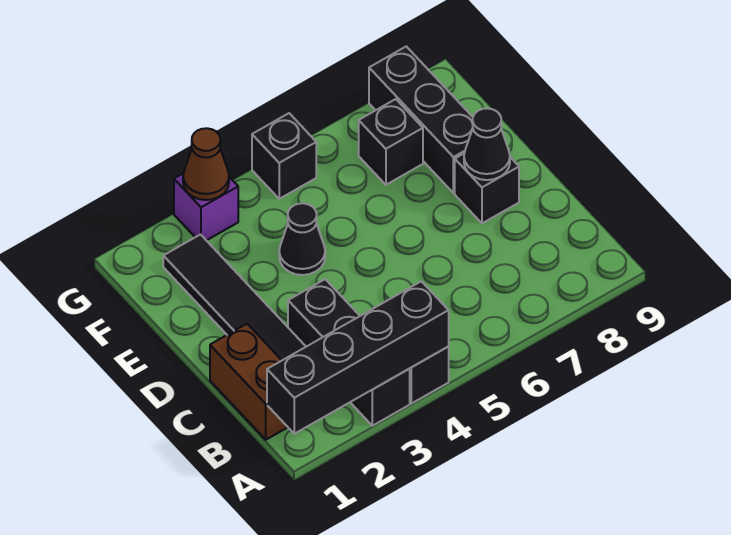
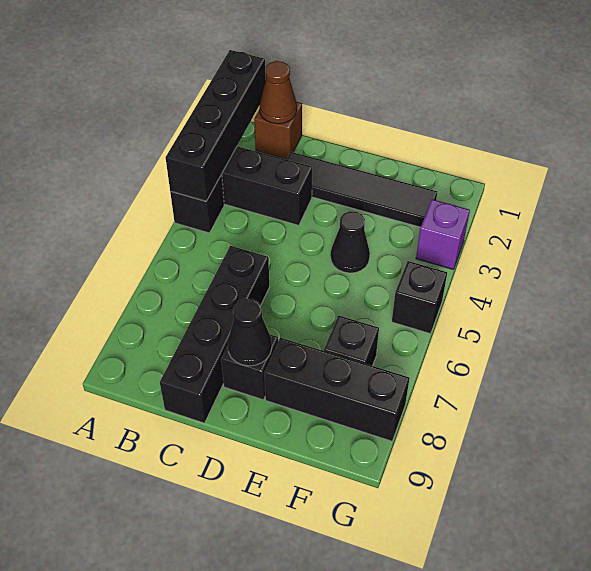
brown 1x2 brick [210,324,288,440] -> brown 1x1 brick [254,102,302,159]
none -> black 1x4 brick [160,246,269,423]
brown 1x1 cone [183,128,229,200] -> brown 1x1 cone moved to [260,61,297,124]

